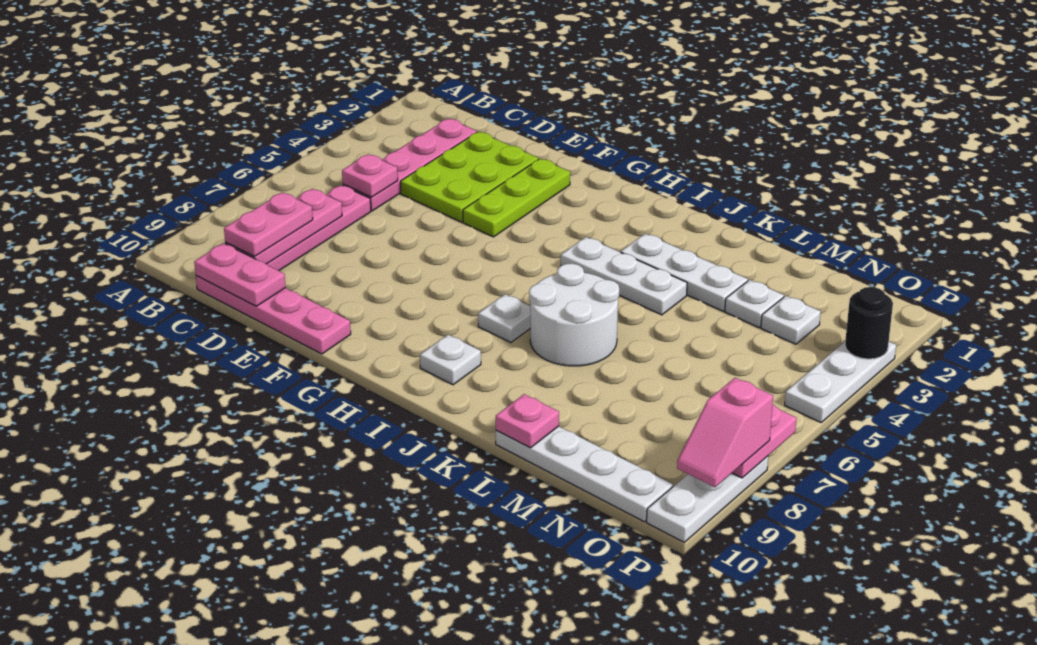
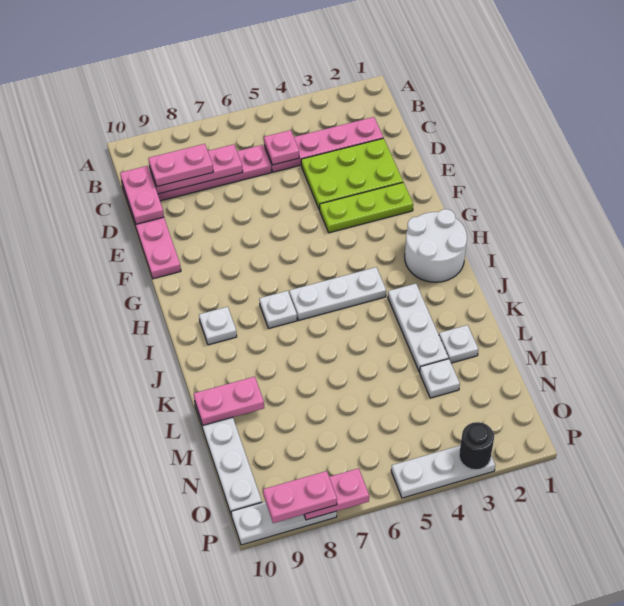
white 1x3 plate [561,237,687,315] -> white 1x3 plate turned to [289,267,386,320]
white 2x2 round brick [529,264,619,366] -> white 2x2 round brick moved to [405,209,467,282]
pink 1x1 plate [496,394,559,448] -> pink 1x2 plate [194,377,264,425]
white 1x1 plate [761,296,821,344] -> white 1x1 plate moved to [439,325,479,363]
pink 1x2 slope [677,378,773,487] -> pink 1x2 plate [263,471,337,523]

